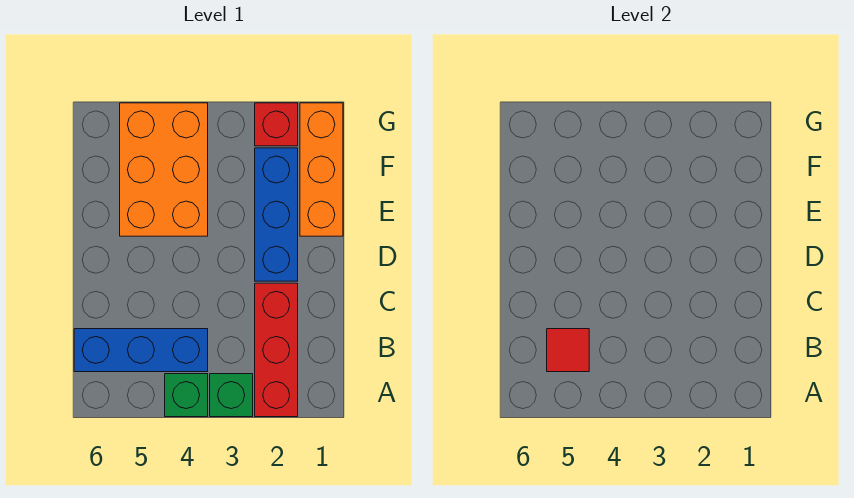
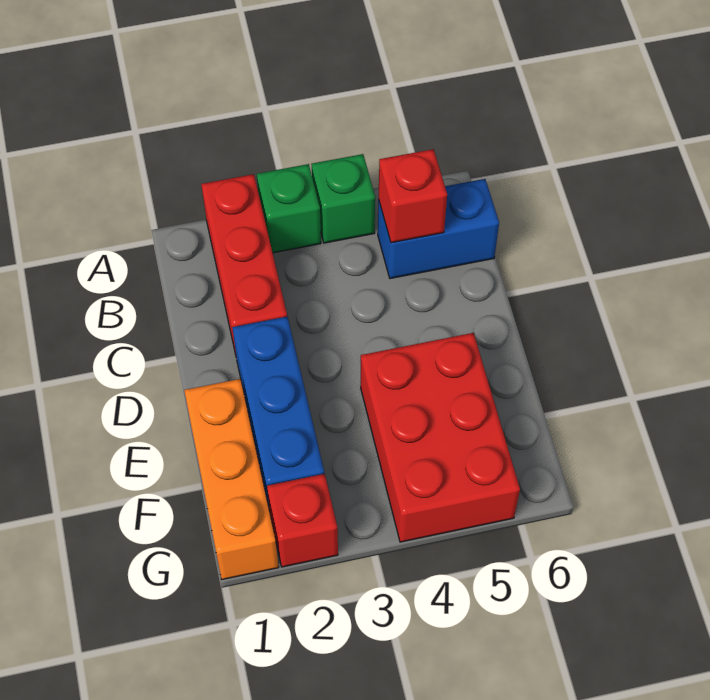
blue 1x3 brick [74,329,208,372] -> blue 1x2 brick [378,179,499,279]
red 1x1 tile [547,329,589,372] -> red 1x1 brick [379,149,447,243]
orange 2x3 brick [120,103,208,236] -> red 2x3 brick [361,333,520,542]

